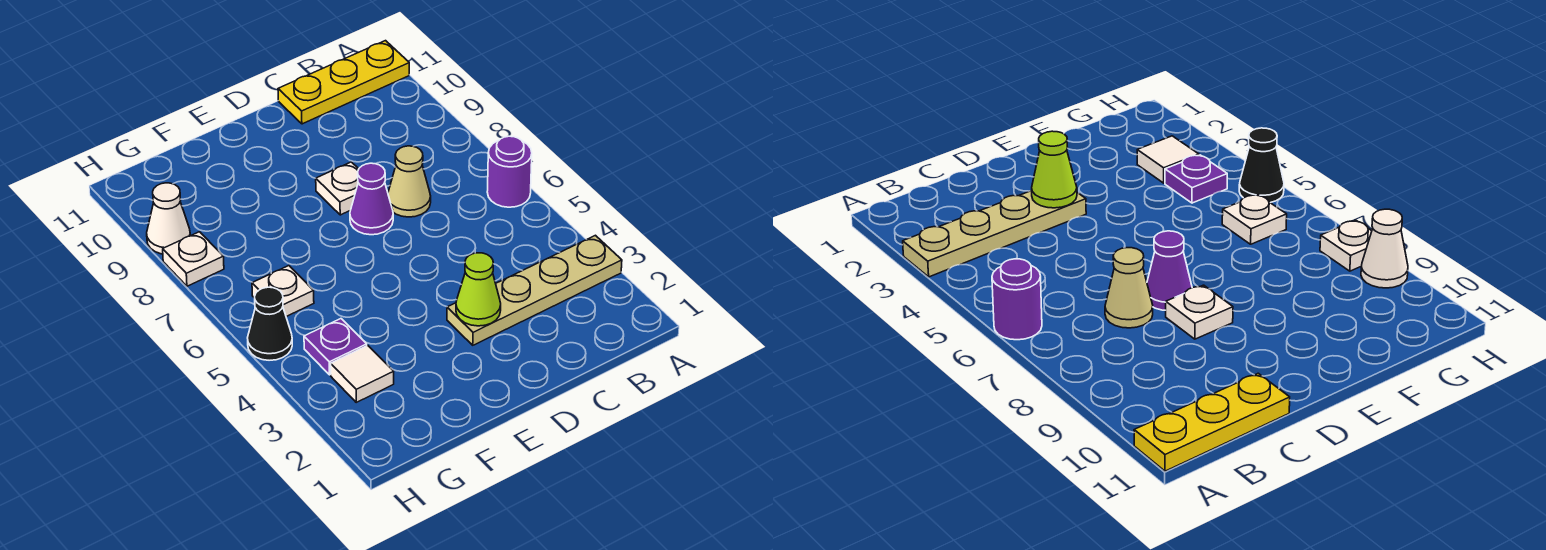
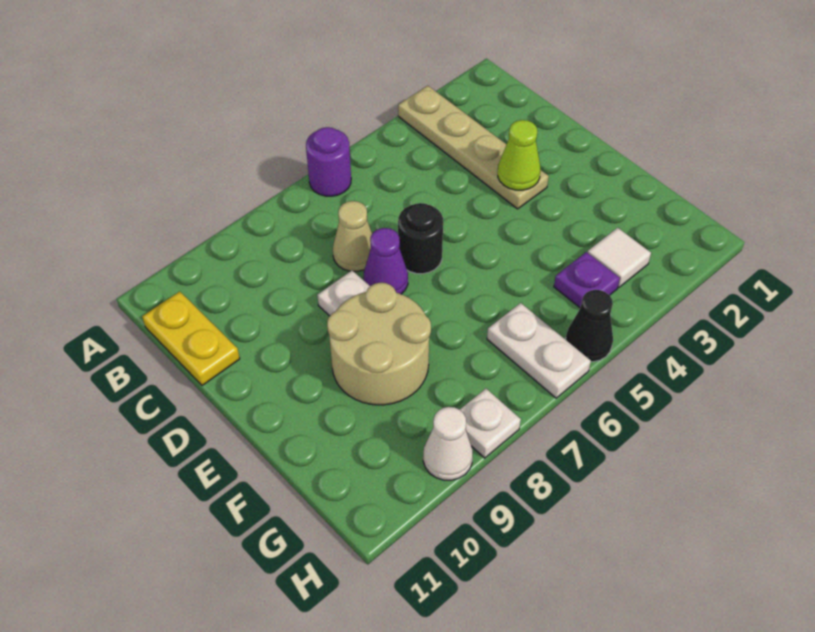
yellow 1x3 plate [278,41,409,124] -> yellow 1x2 plate [142,291,240,385]
none -> black 1x1 round brick [398,203,443,274]
none -> tan 2x2 round brick [327,283,431,405]
white 1x1 plate [252,266,314,316] -> white 1x2 plate [487,303,591,398]

